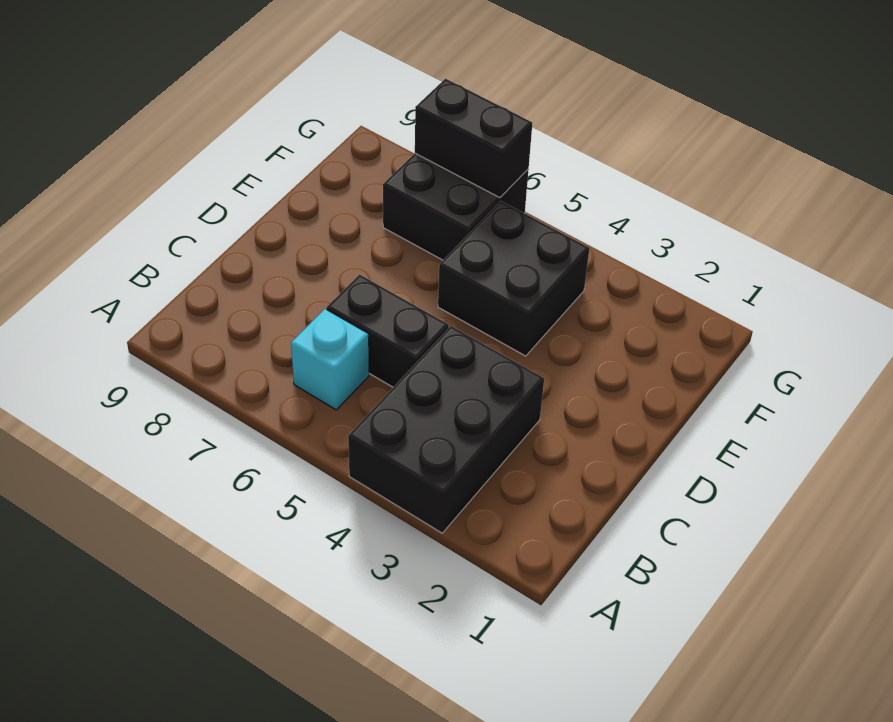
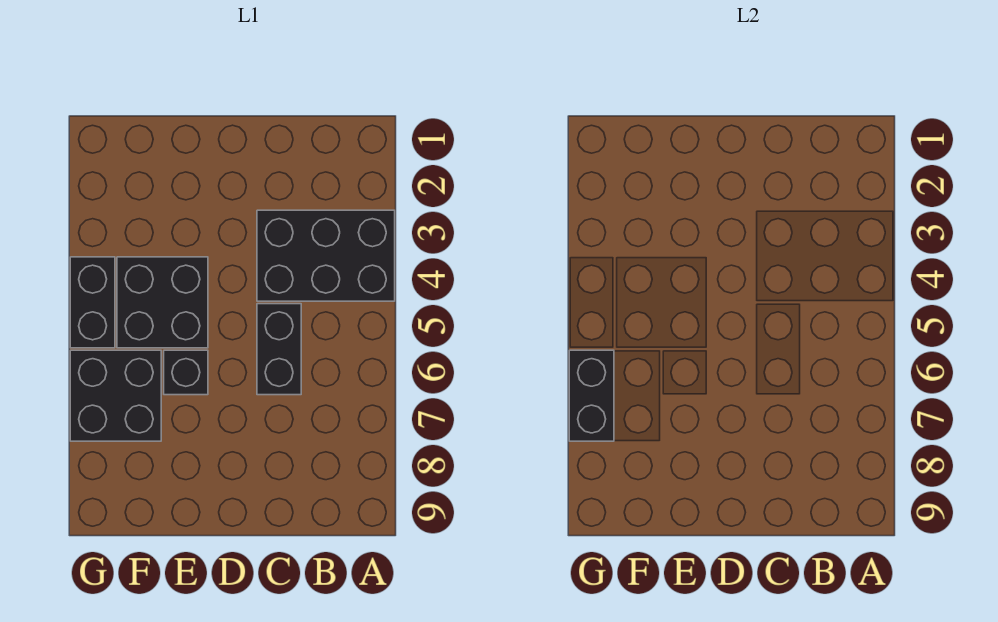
cyan 1x1 brick [291,309,369,410] -> none
none -> black 1x1 brick [164,350,208,395]
none -> black 1x2 brick [70,257,115,348]

